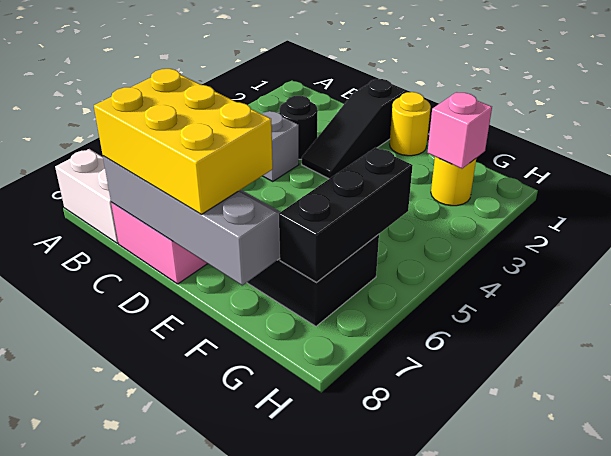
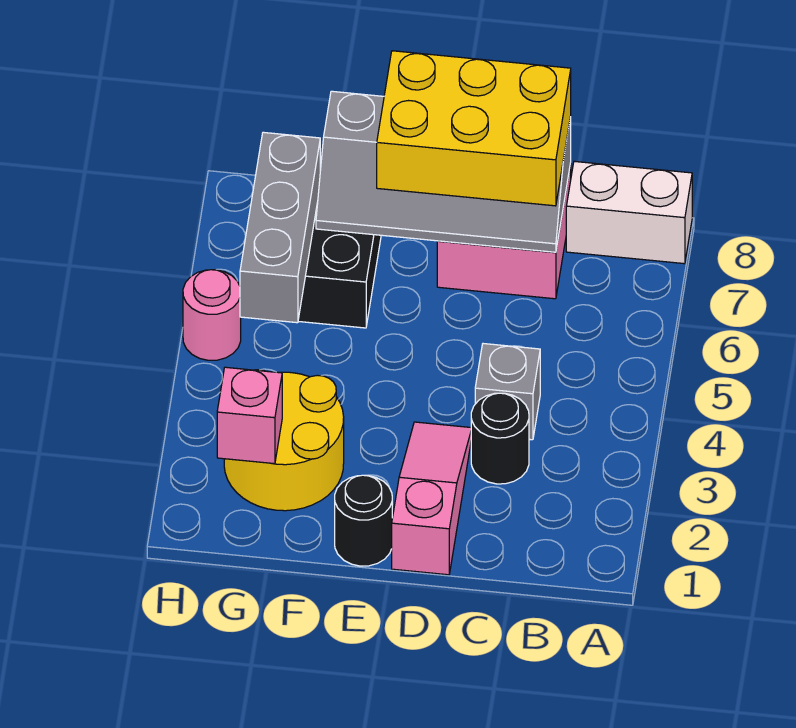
black 1x3 slope [302,79,406,179] -> pink 1x3 slope [392,422,471,575]
yellow 1x1 round brick [390,92,431,156] -> black 1x1 round brick [335,475,392,566]
yellow 1x1 round brick [431,157,476,206] -> yellow 2x2 round brick [224,370,344,511]
black 1x3 brick [279,148,413,282] -> grey 1x3 brick [240,132,320,323]
none -> pink 1x1 round brick [183,270,241,360]

